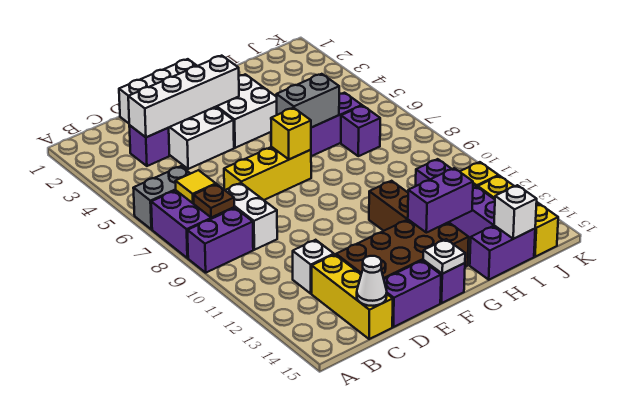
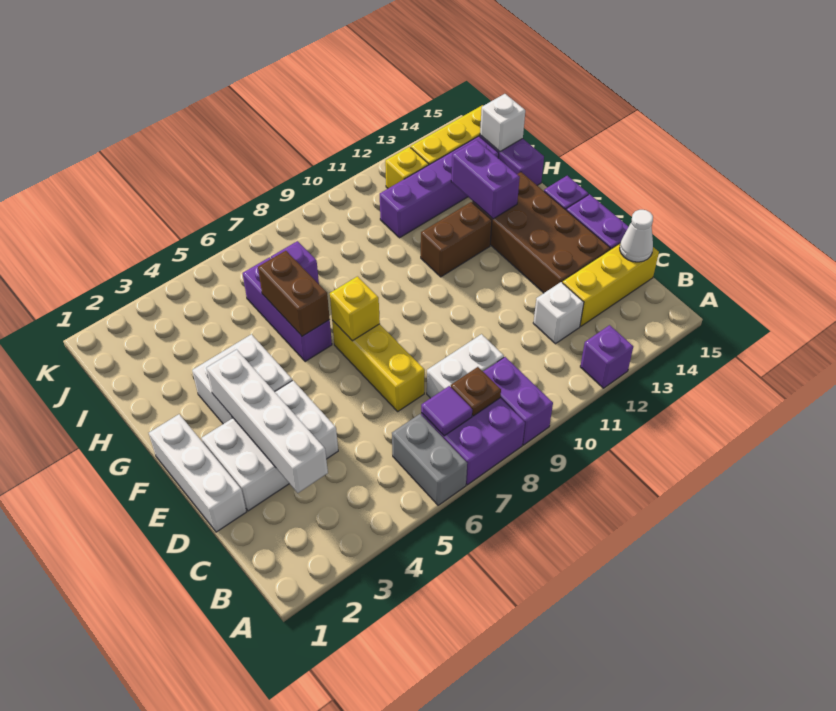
yellow 1x1 tile [175,170,216,203] -> purple 1x1 tile [421,386,472,436]
purple 1x1 brick [129,125,169,166] -> purple 1x1 brick moved to [580,325,633,388]
white 1x1 plate [423,239,465,274] -> none
grey 1x2 brick [276,74,339,128] -> brown 1x2 brick [258,251,330,336]

